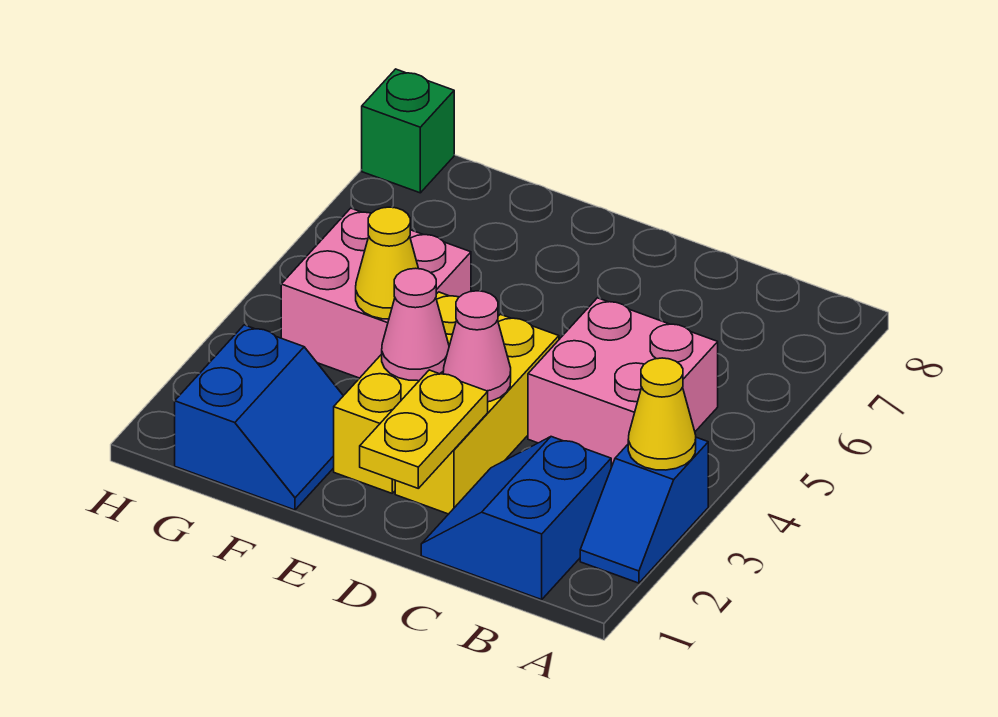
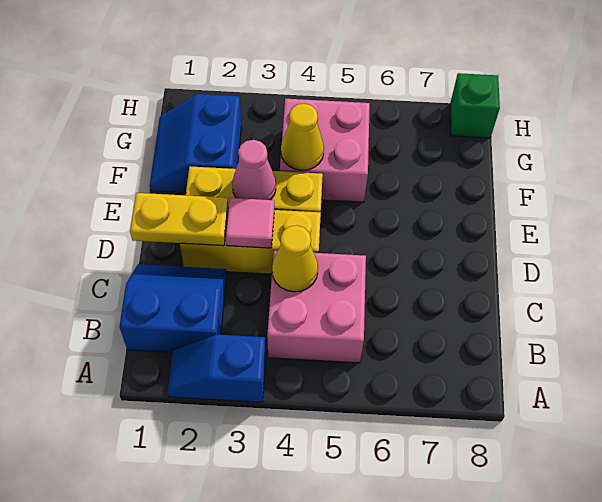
yellow 1x1 cone [628,358,696,470] -> yellow 1x1 cone moved to [272,225,318,292]
pink 1x1 cone [443,291,511,402] -> pink 1x1 tile [226,198,275,248]
blue 2x2 slope [175,325,343,510] -> blue 2x2 slope turned to [150,94,241,193]

